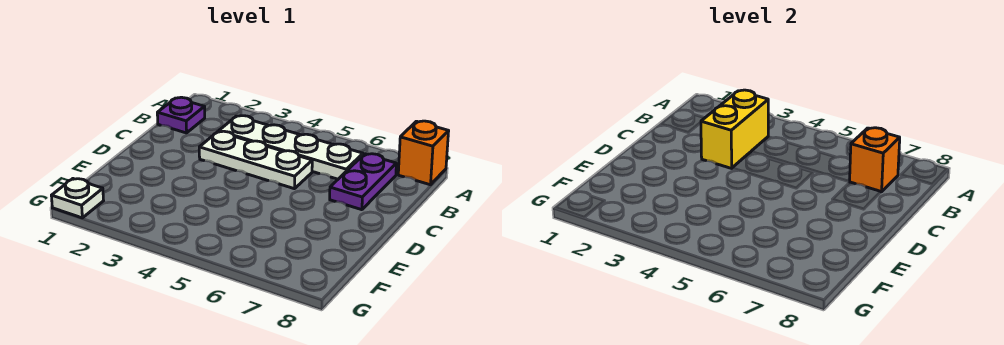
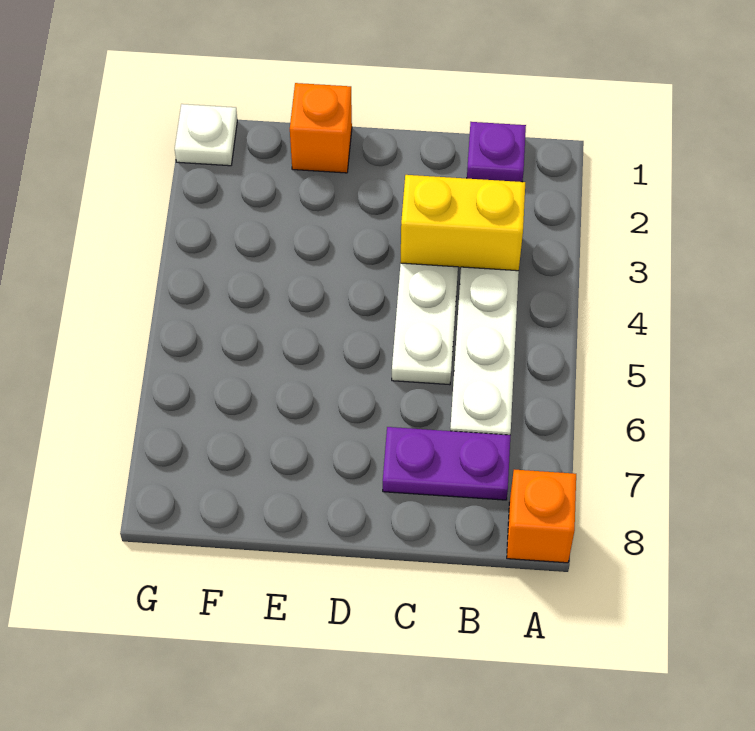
orange 1x1 brick [849,128,900,192] -> orange 1x1 brick moved to [290,83,352,173]

